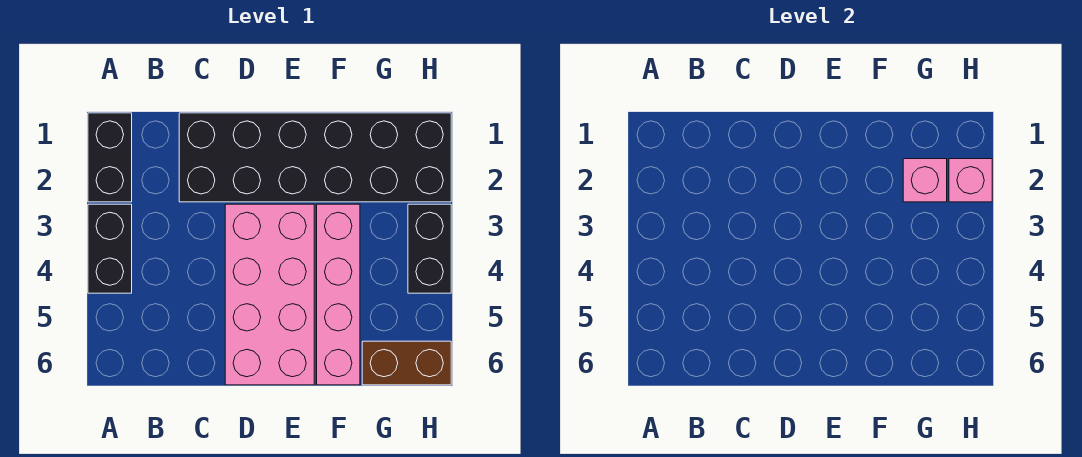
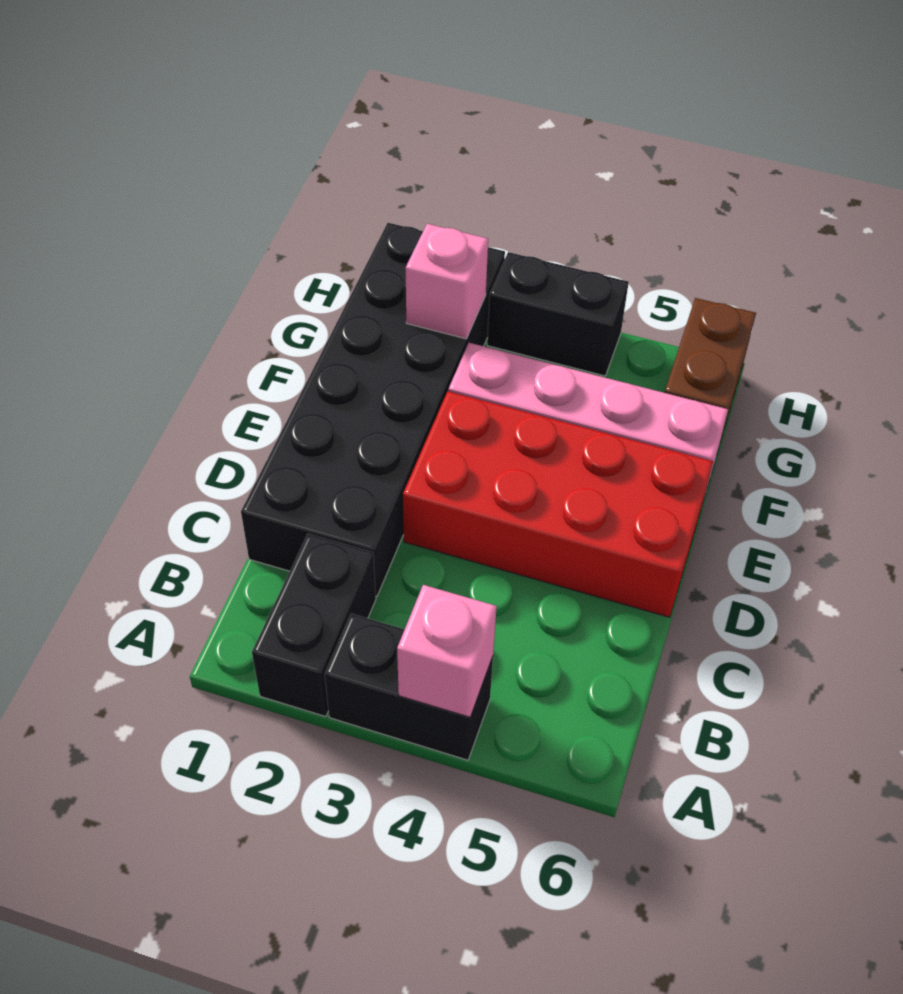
black 1x2 brick [88,113,132,202] -> black 1x2 brick turned to [252,534,376,717]
pink 2x4 brick [225,204,314,385] -> red 2x4 brick [403,391,713,617]
pink 1x1 brick [949,159,992,202] -> pink 1x1 brick moved to [397,585,497,717]

